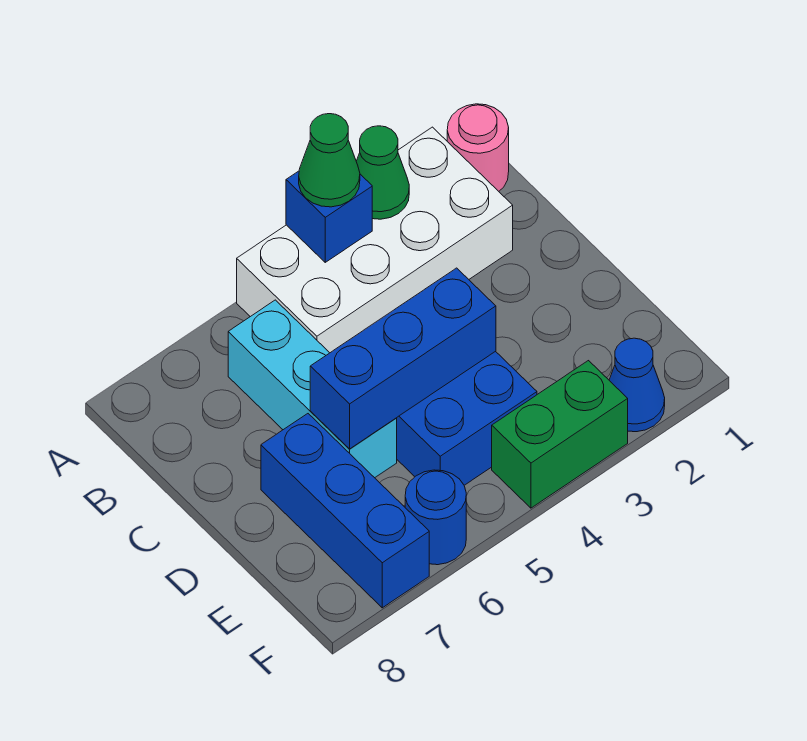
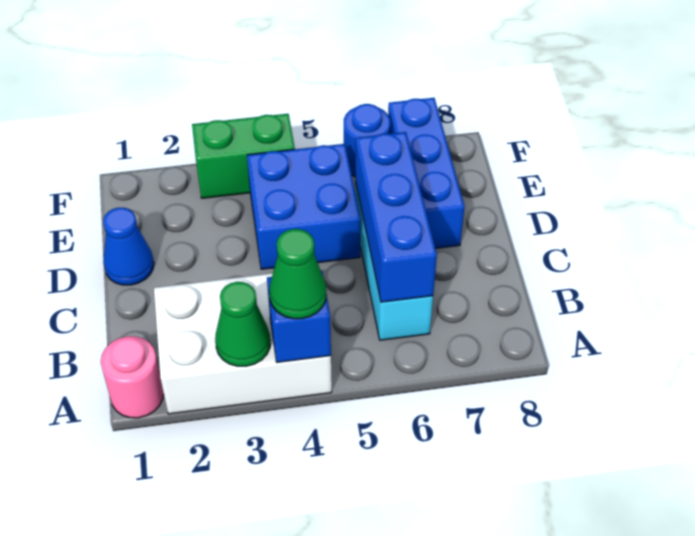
white 2x4 brick [237,127,513,353] -> white 2x3 brick [154,273,332,414]
blue 1x3 brick [310,268,496,449] -> blue 1x3 brick turned to [355,132,437,302]
blue 1x1 cone [609,338,665,432] -> blue 1x1 cone moved to [103,208,154,285]

